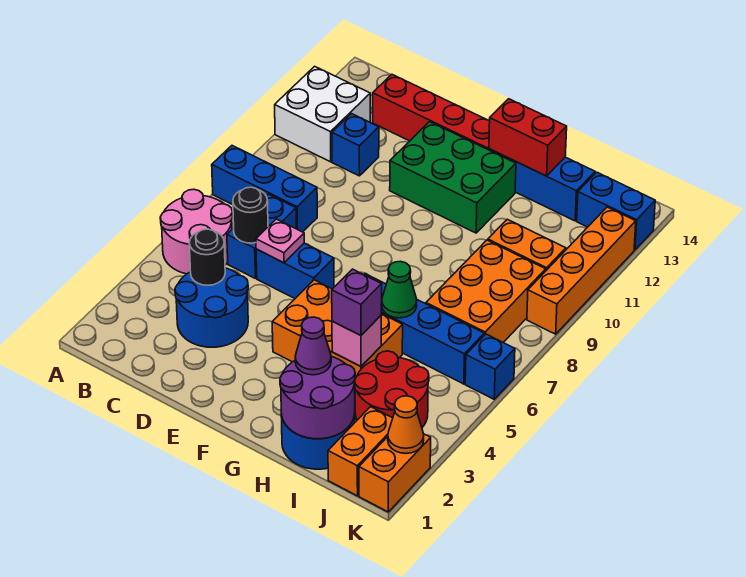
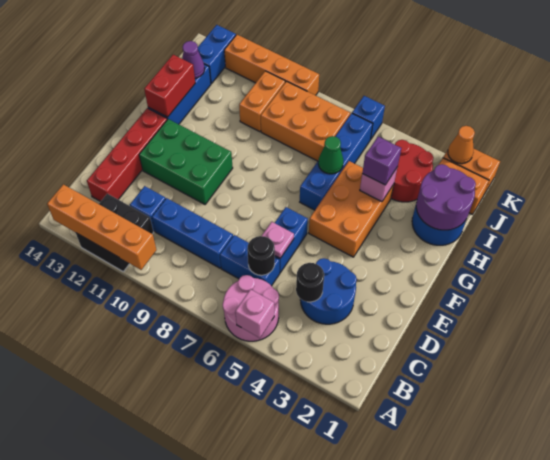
none -> pink 1x1 brick [235,289,274,338]
blue 1x3 brick [212,146,317,232] -> blue 1x3 brick turned to [152,198,233,268]
none -> orange 1x4 brick [47,184,156,270]
white 2x2 brick [275,66,370,162] -> black 2x2 brick [76,194,153,272]
green 2x3 brick [390,122,516,233] -> green 2x3 brick turned to [139,119,233,204]
purple 1x1 cone [295,317,331,375] -> purple 1x1 cone moved to [182,41,205,78]

